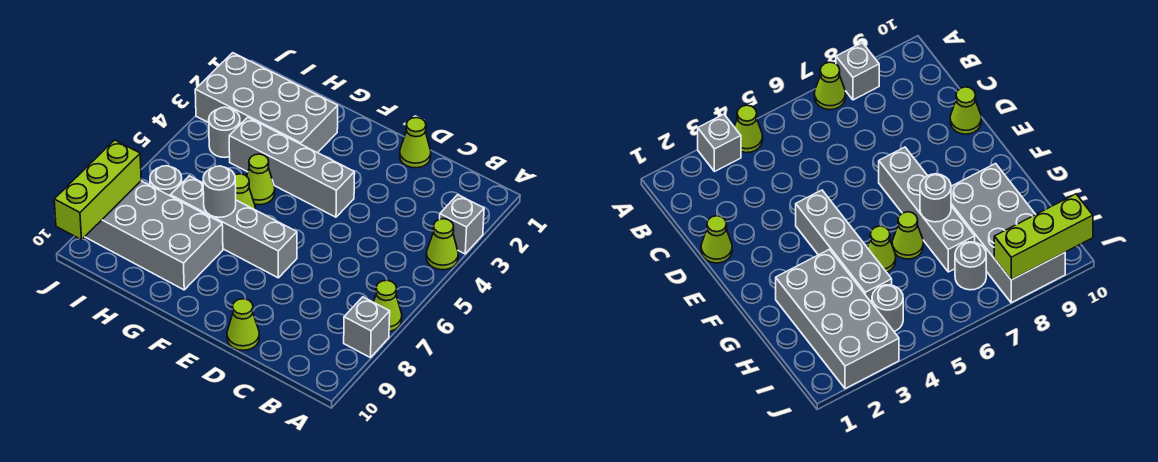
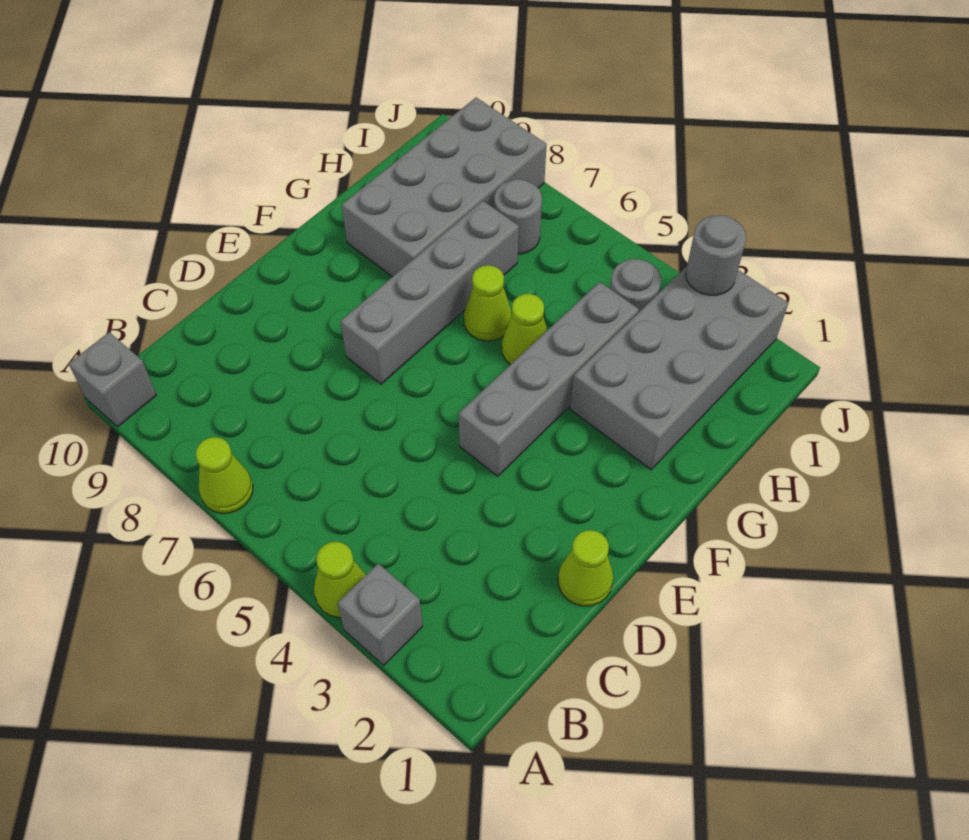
grey 1x1 brick [344,297,390,358] -> grey 1x1 brick moved to [68,332,156,427]
lime 1x1 cone [227,299,259,350] -> none
grey 1x1 round brick [203,166,236,217] -> grey 1x1 round brick moved to [685,215,746,295]
lime 1x3 brick [54,140,141,240] -> none

